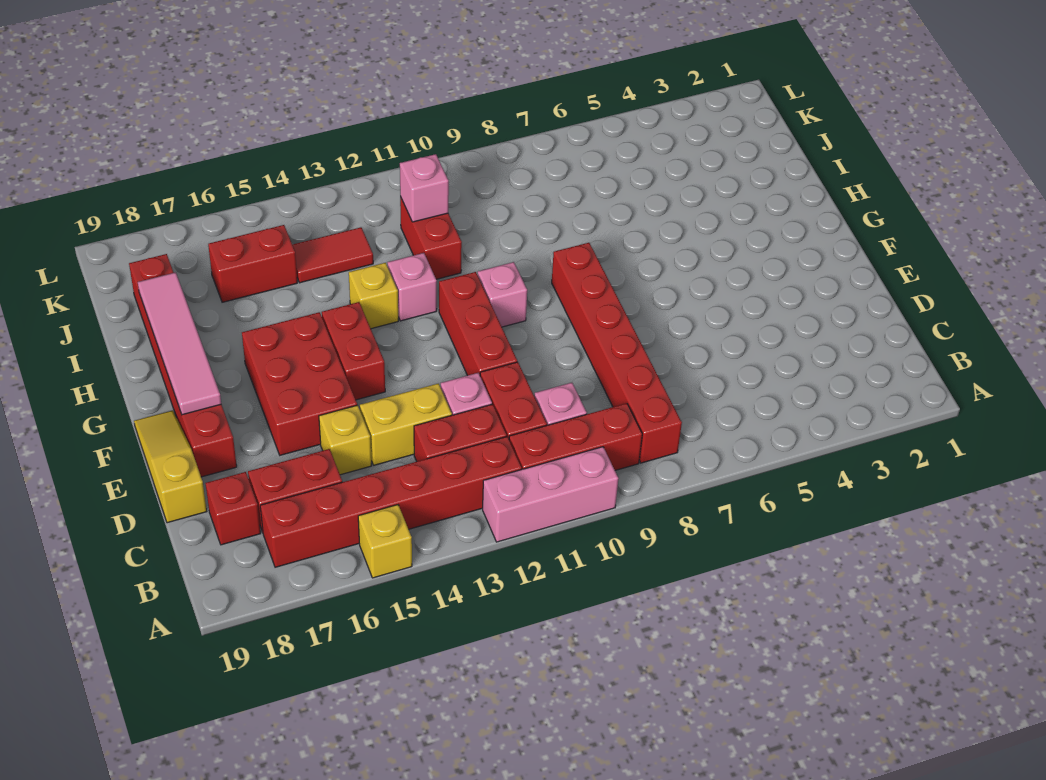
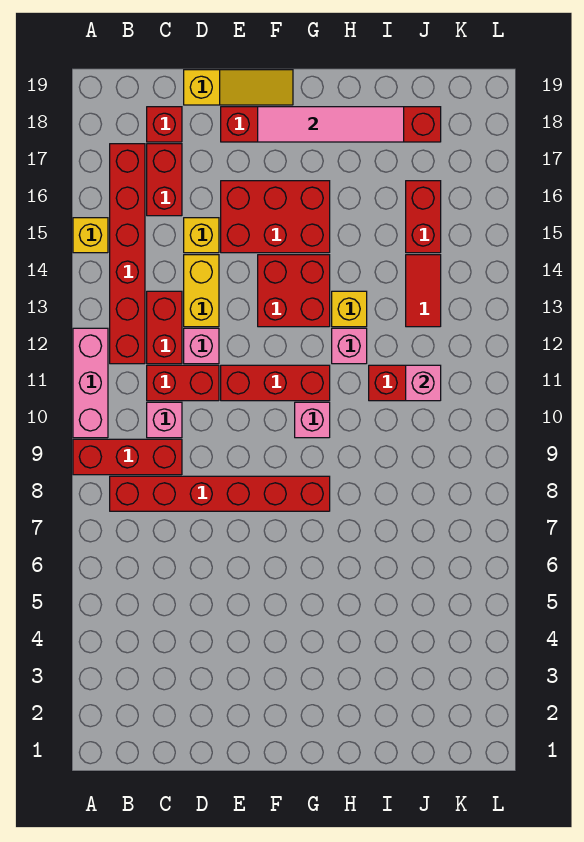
red 1x3 brick [509,403,642,470] -> red 1x3 brick turned to [73,439,182,475]
red 1x2 brick [322,302,385,400] -> red 2x2 brick [258,255,330,327]

